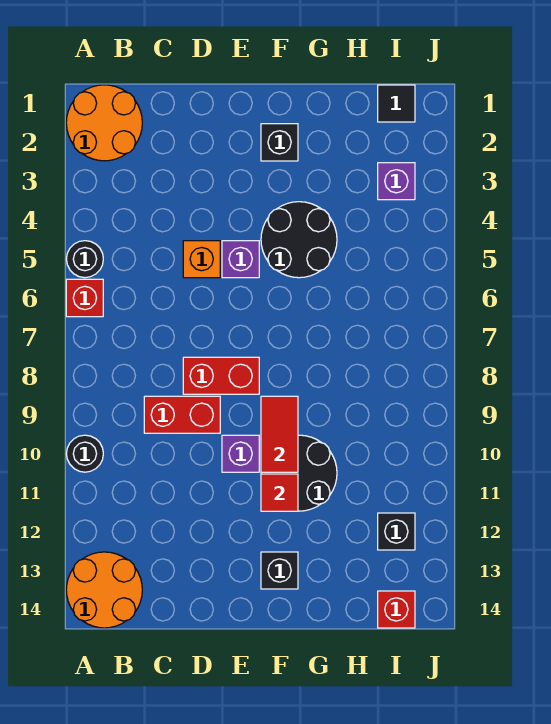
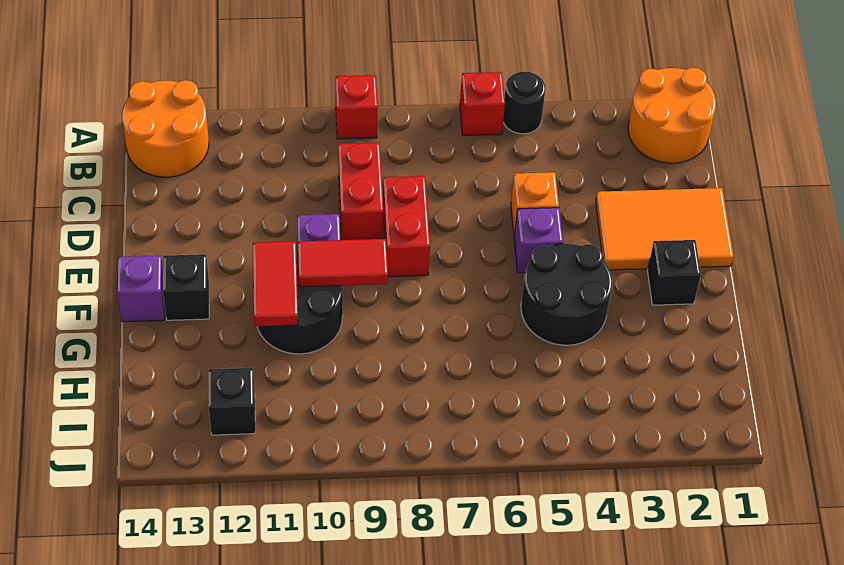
black 1x1 round brick [66,435,103,472] -> none
none -> orange 2x3 tile [596,188,734,270]
red 1x1 tile [261,474,298,511] -> red 1x2 tile [253,241,298,326]
black 1x1 tile [378,85,415,122] -> none
purple 1x1 brick [378,163,415,200] -> purple 1x1 brick moved to [117,256,165,322]
red 1x1 brick [378,591,415,628] -> red 1x1 brick moved to [336,75,378,139]

